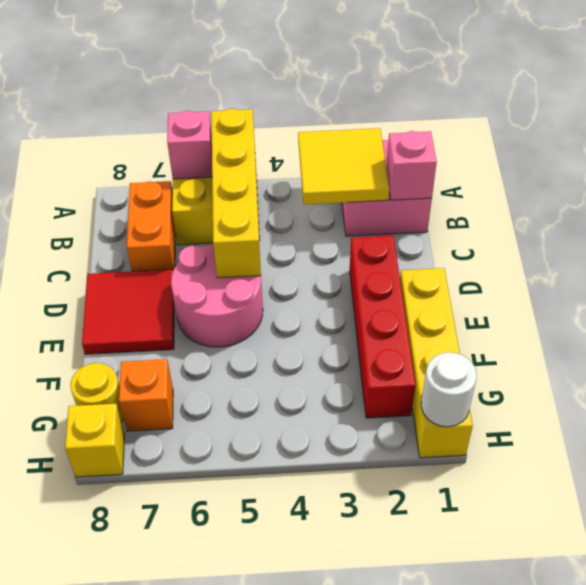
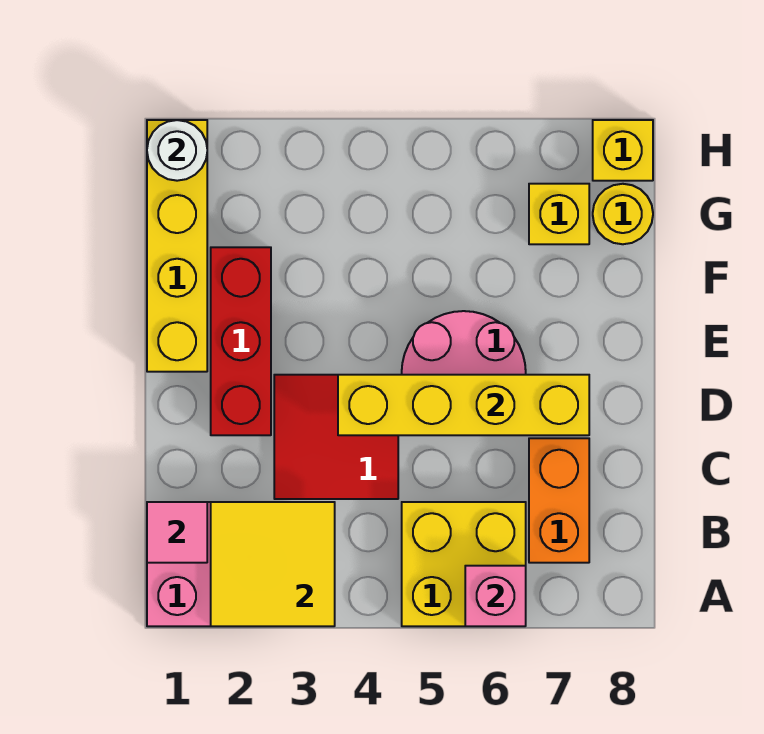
yellow 1x4 brick [211,109,261,278] -> yellow 1x4 brick turned to [338,375,589,435]
pink 1x1 brick [386,131,437,200] -> pink 1x1 tile [147,502,207,563]
red 1x4 brick [350,236,415,418] -> red 1x3 brick [211,247,271,435]
red 2x2 tile [82,269,175,354] -> red 2x2 tile moved to [274,375,398,499]
orange 1x1 brick [119,359,173,431] -> yellow 1x1 brick [529,184,589,244]

